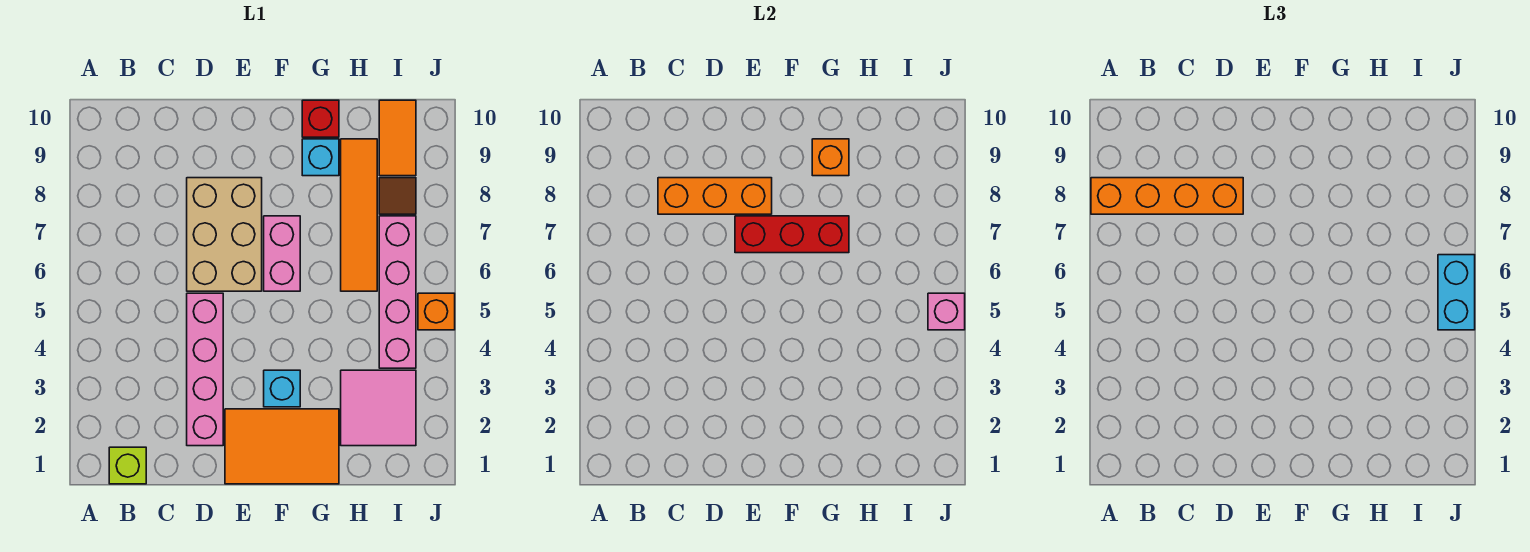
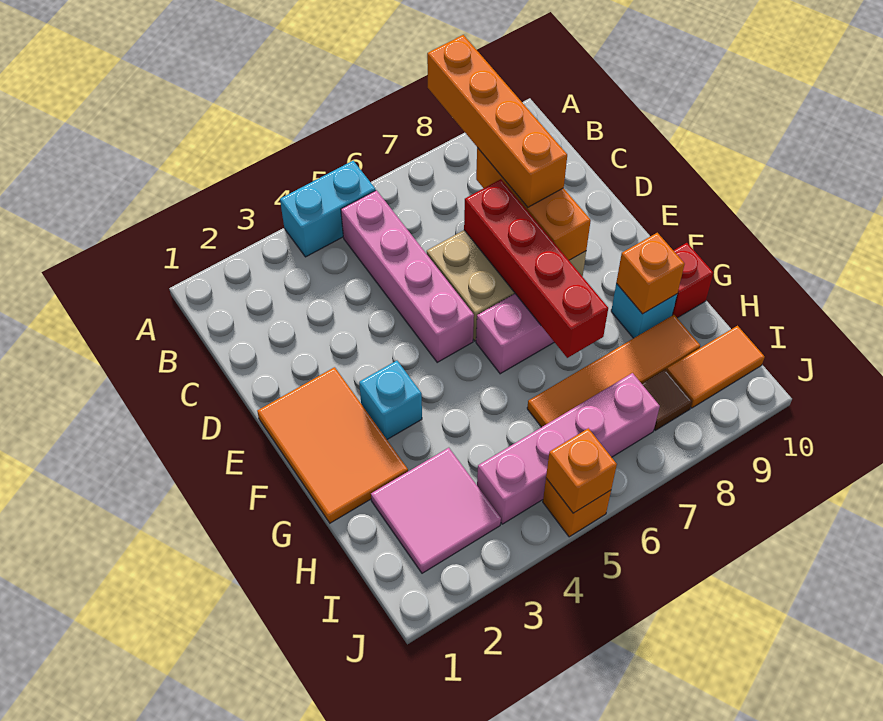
lime 1x1 brick [109,447,146,484] -> none
pink 1x4 brick [187,293,223,446] -> pink 1x4 brick turned to [341,190,474,362]
red 1x3 brick [735,216,849,253] -> red 1x4 brick [464,179,608,358]
pink 1x1 brick [928,293,965,330] -> orange 1x1 brick [546,428,617,513]
cyan 1x2 brick [1438,255,1475,330] -> cyan 1x2 brick moved to [280,161,376,257]

